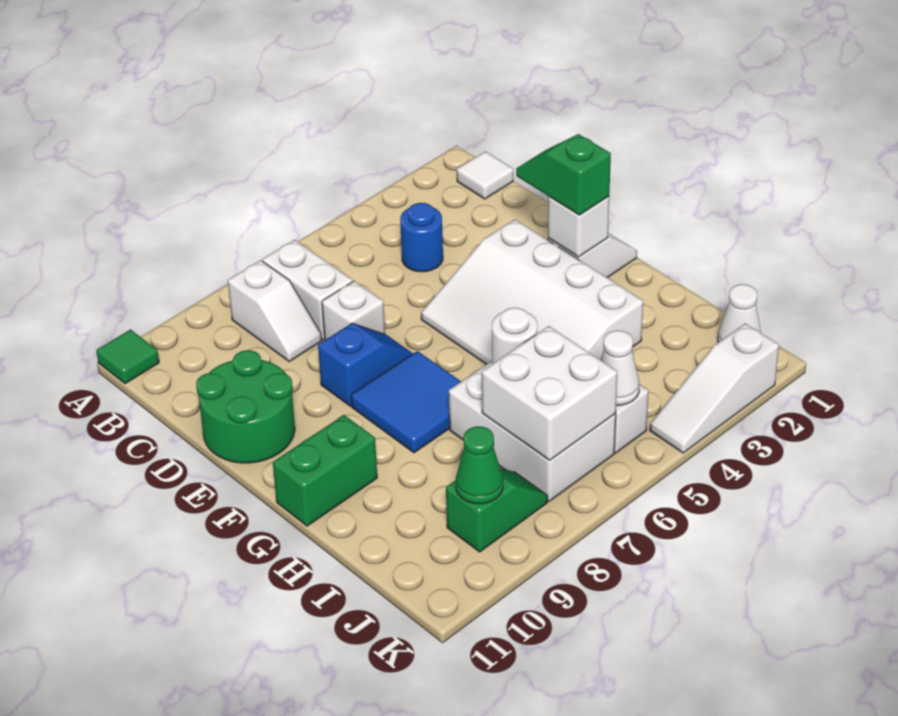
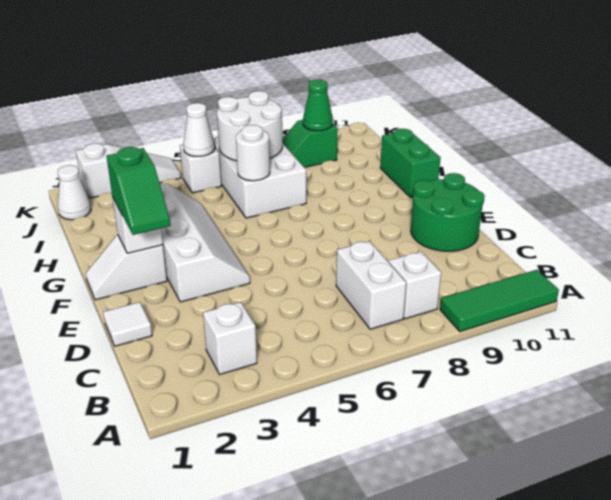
green 1x1 tile [96,330,159,384] -> green 1x3 tile [440,270,559,332]
white 1x1 tile [457,151,513,199] -> white 1x1 tile moved to [103,302,152,346]
blue 1x1 round brick [400,203,443,272] -> none
white 1x1 brick [322,281,385,340] -> white 1x1 brick moved to [203,302,257,374]
white 3x4 slope [421,219,643,365] -> white 2x4 slope [160,183,250,302]
blue 1x2 slope [318,323,413,406] -> none
blue 2x2 tile [351,351,461,453] -> none
green 1x2 brick [273,415,377,526] -> green 1x2 brick turned to [380,129,440,198]
white 2x2 brick [482,326,617,460] -> white 2x2 round brick [217,91,283,161]

